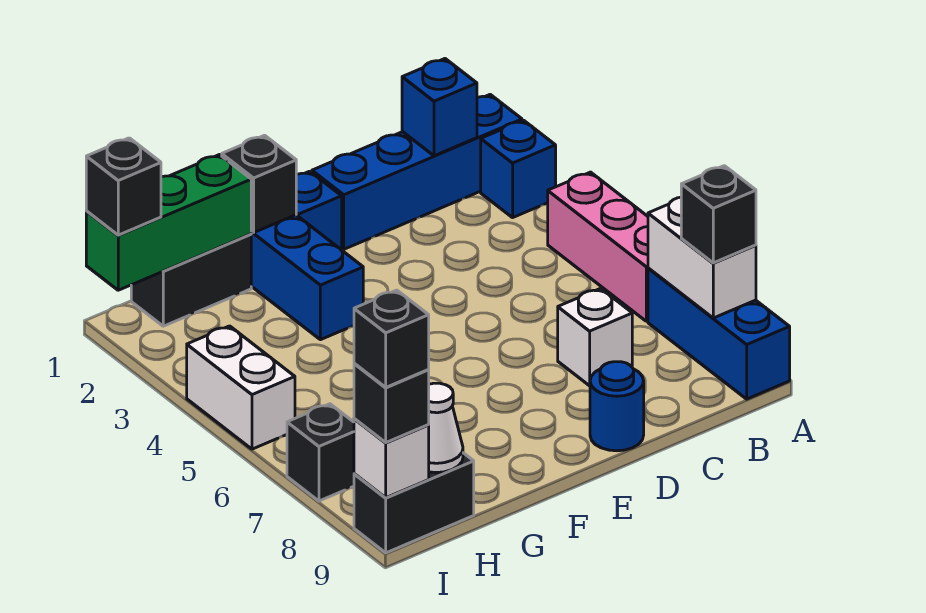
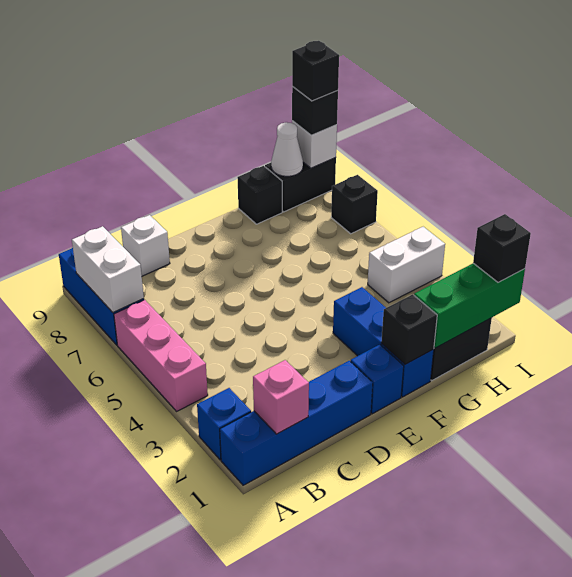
black 1x1 brick [681,166,756,263] -> black 1x1 brick moved to [237,166,282,224]
blue 1x1 brick [402,59,477,156] -> pink 1x1 brick [253,360,309,434]
white 1x1 brick [558,288,632,386] -> white 1x1 brick moved to [121,215,170,276]
blue 1x1 round brick [590,362,644,451] -> none
white 1x2 brick [187,326,295,449] -> white 1x2 brick turned to [368,227,445,303]

